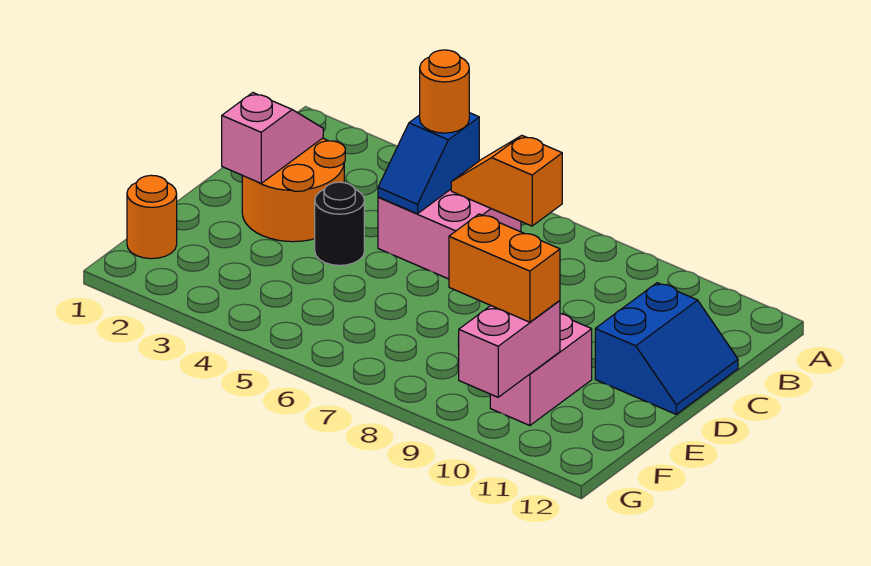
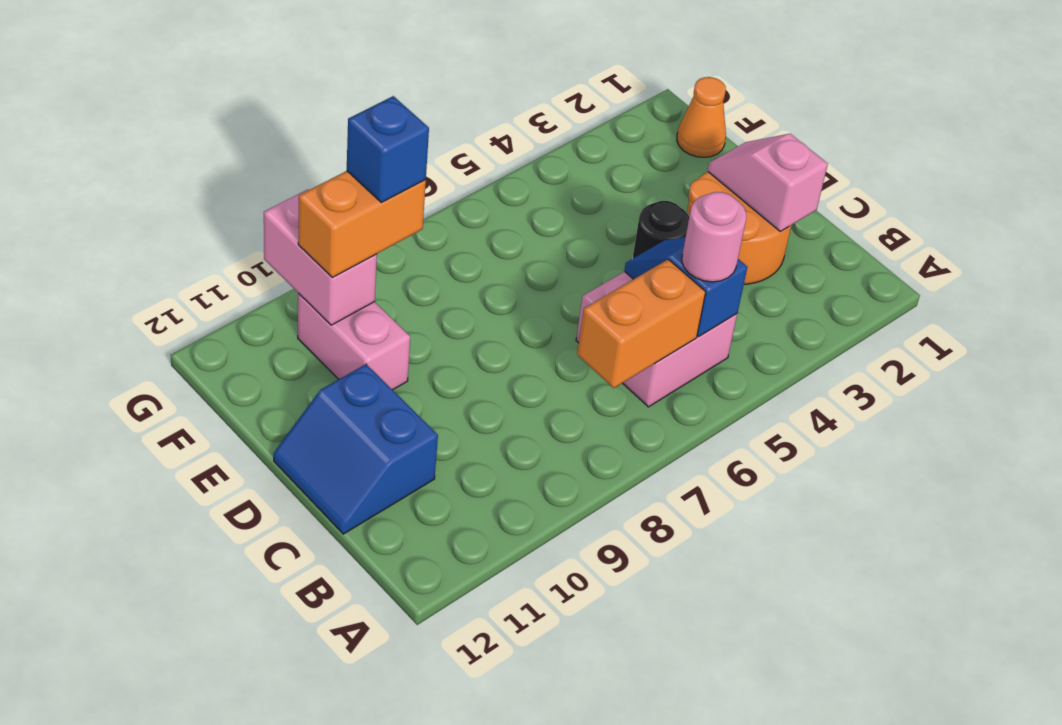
orange 1x1 round brick [420,50,469,133] -> pink 1x1 round brick [682,192,746,282]
orange 1x2 slope [451,135,562,226] -> orange 1x2 brick [577,259,706,388]
pink 1x2 slope [222,93,323,183] -> pink 1x2 slope turned to [708,134,828,232]
orange 1x1 round brick [127,175,177,259] -> orange 1x1 cone [677,77,726,157]
none -> blue 1x1 brick [347,96,429,202]

